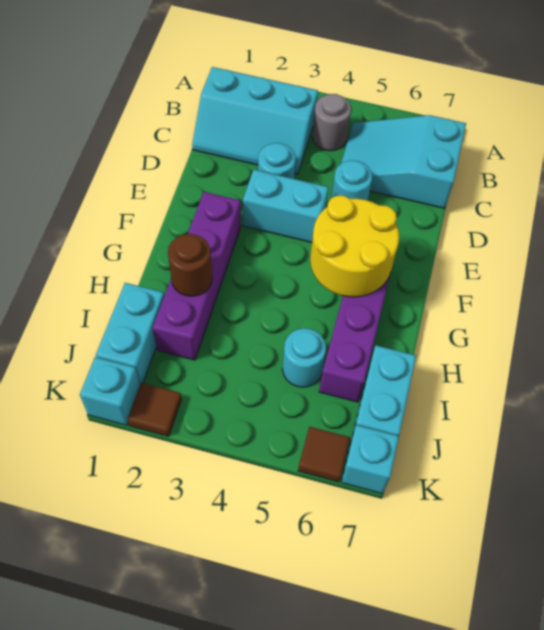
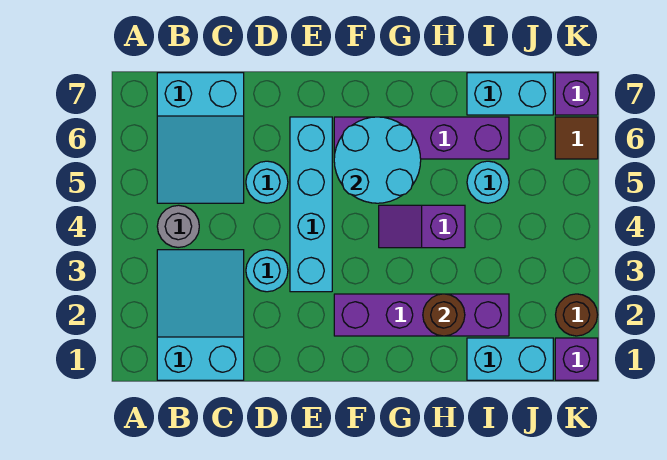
cyan 2x3 slope [192,67,318,174] -> cyan 2x3 slope turned to [157,250,244,380]
cyan 1x2 brick [243,170,328,243] -> cyan 1x4 brick [290,117,332,292]
yellow 2x2 round brick [310,196,399,297] -> cyan 2x2 round brick [334,117,421,203]
none -> purple 1x2 slope [379,205,465,248]
cyan 1x1 brick [80,357,140,425] -> purple 1x1 brick [555,338,598,380]
brown 1x1 tile [127,383,182,436] -> brown 1x1 round brick [556,294,598,336]
cyan 1x1 brick [341,425,399,494] -> purple 1x1 brick [555,73,598,115]

